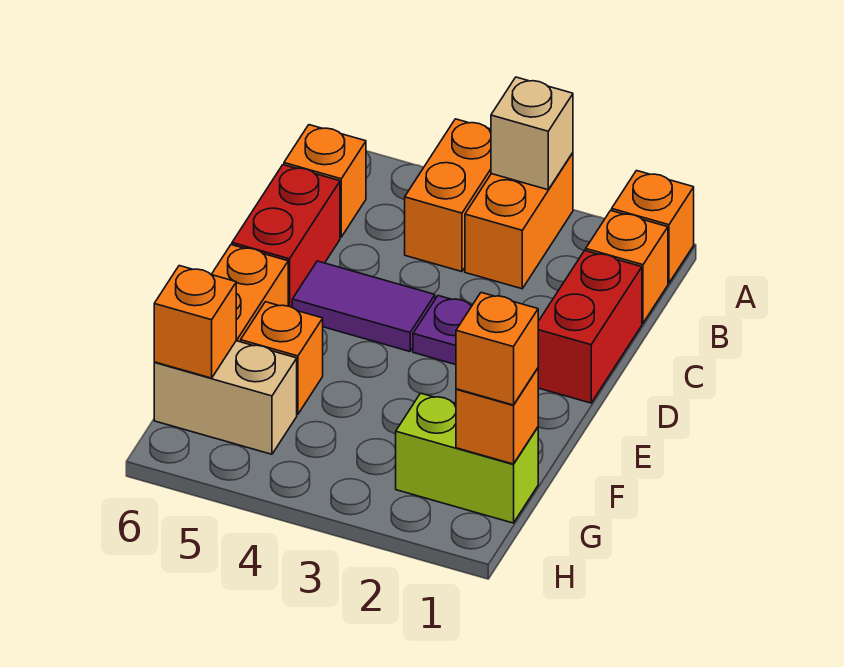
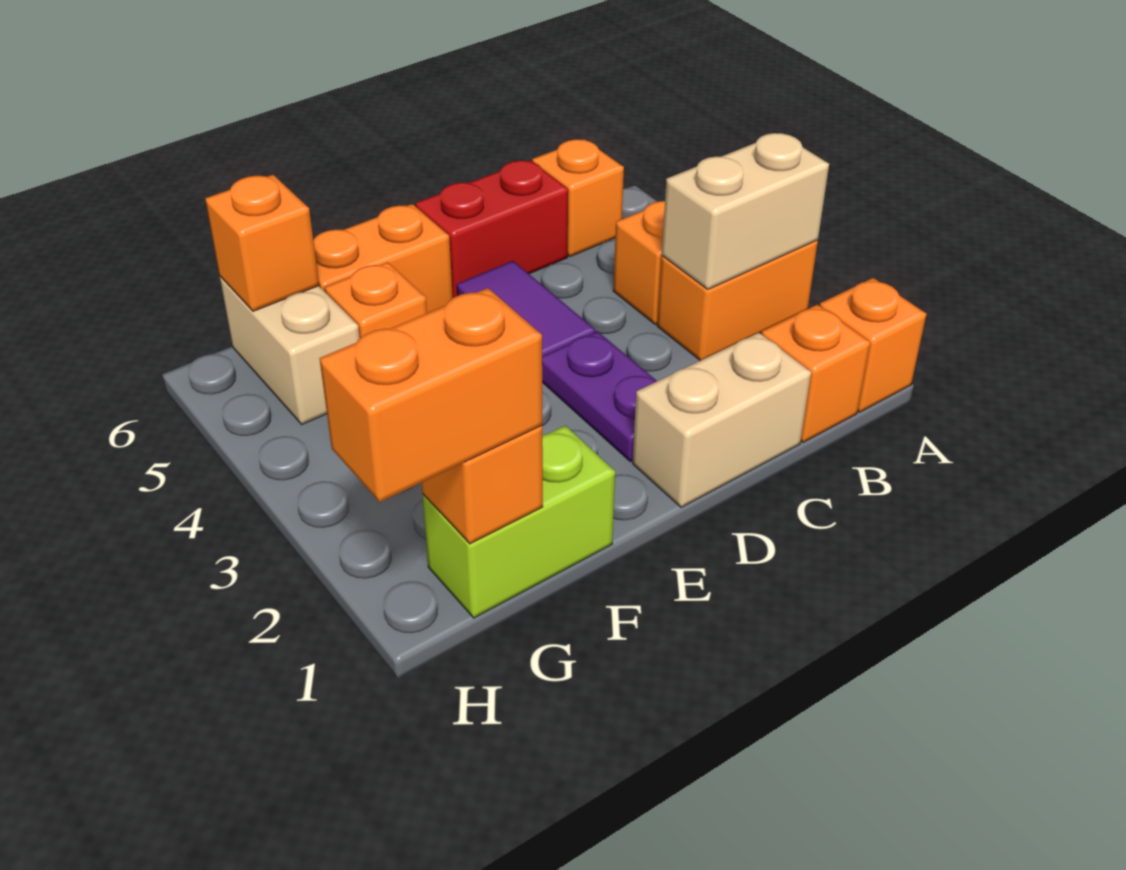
tan 1x1 brick [491,77,573,190] -> tan 1x2 brick [662,133,829,289]
red 1x2 brick [538,250,642,403] -> tan 1x2 brick [633,333,811,507]
lime 1x2 brick [396,393,538,523] -> lime 1x2 brick turned to [422,425,615,618]
orange 1x1 brick [456,293,538,405] -> orange 1x2 brick [319,288,542,502]

